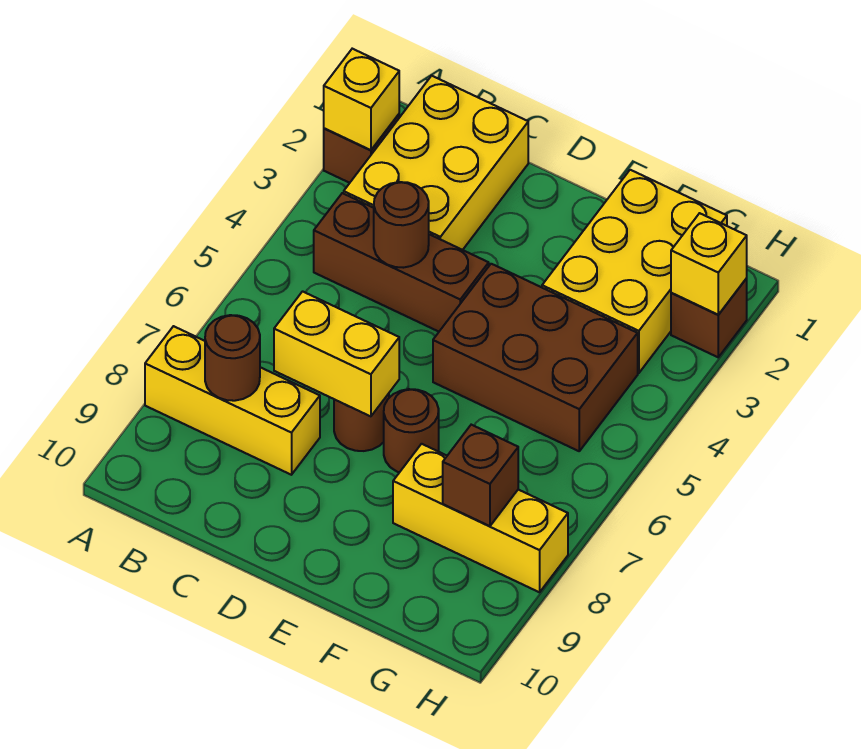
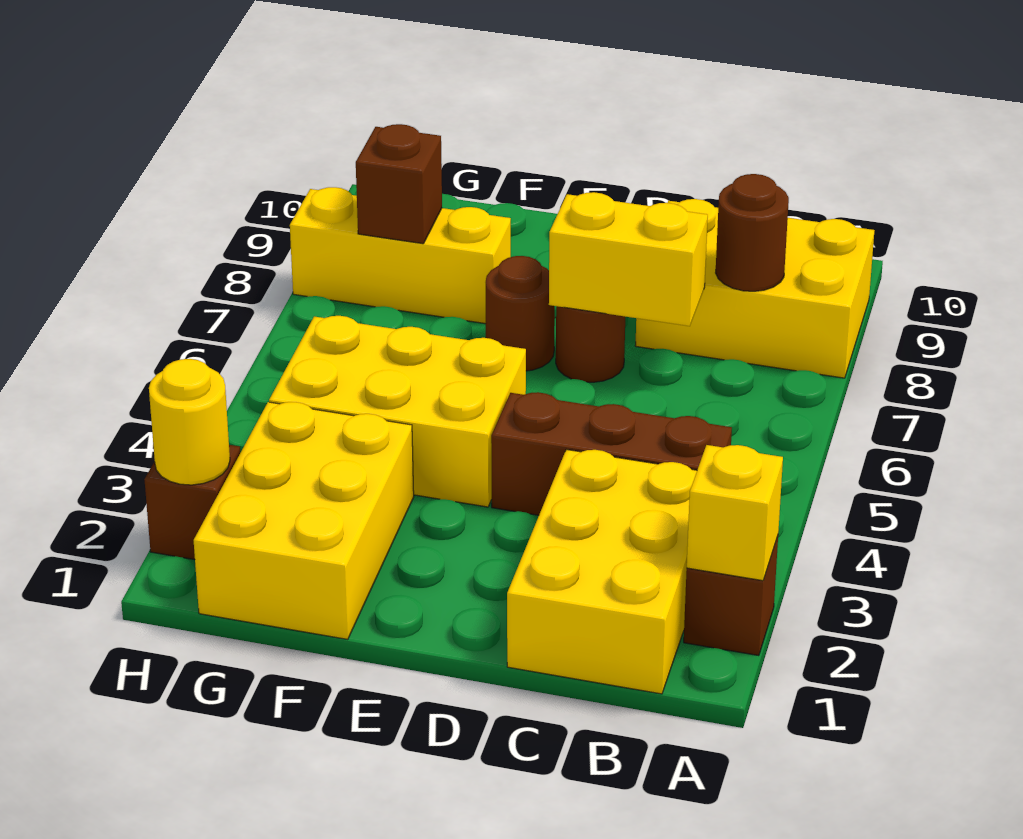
yellow 1x3 brick [145,326,320,475] -> yellow 2x3 brick [635,199,874,378]
brown 1x1 round brick [374,182,429,268] -> none
brown 2x3 brick [433,264,638,451] -> yellow 2x3 brick [269,316,526,507]
yellow 1x1 brick [671,213,747,315] -> yellow 1x1 round brick [149,359,230,485]

